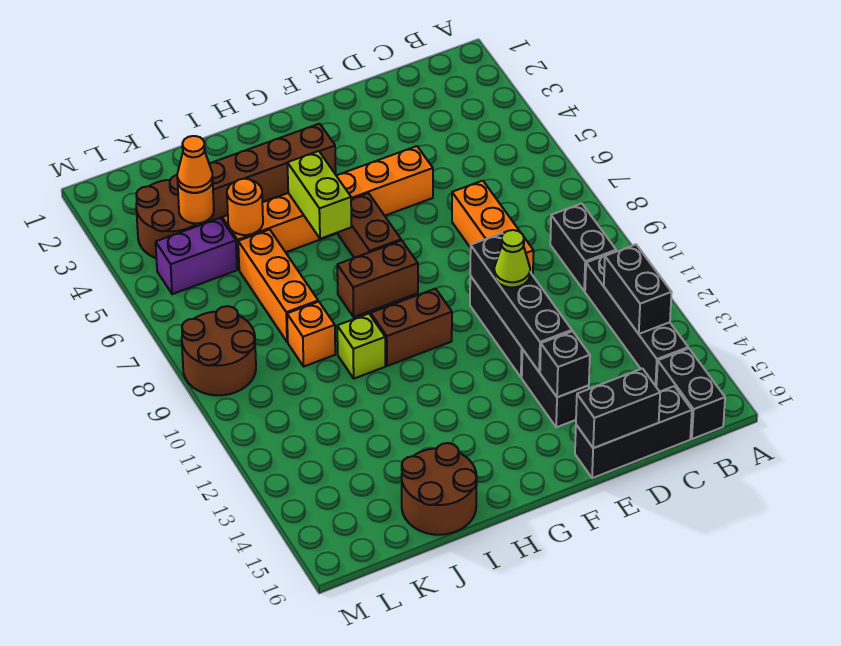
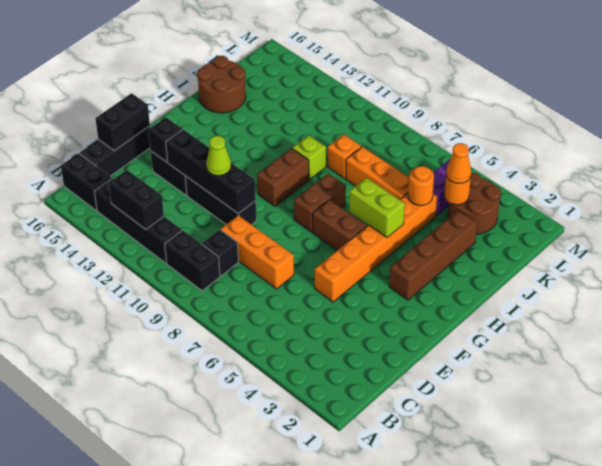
none -> black 1x1 brick [202,230,238,276]
brown 2x2 round brick [182,306,256,395] -> none

